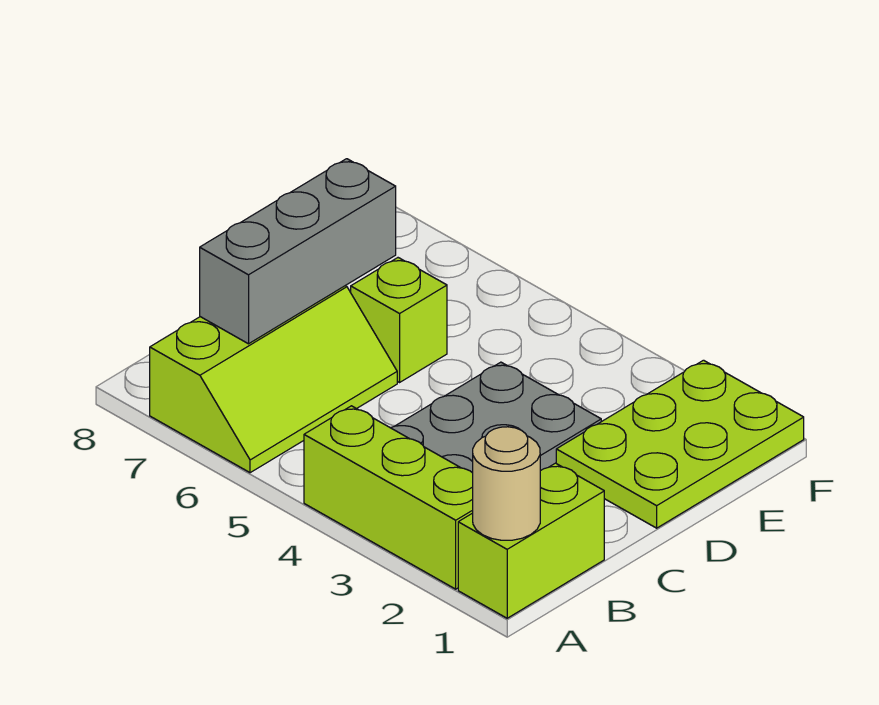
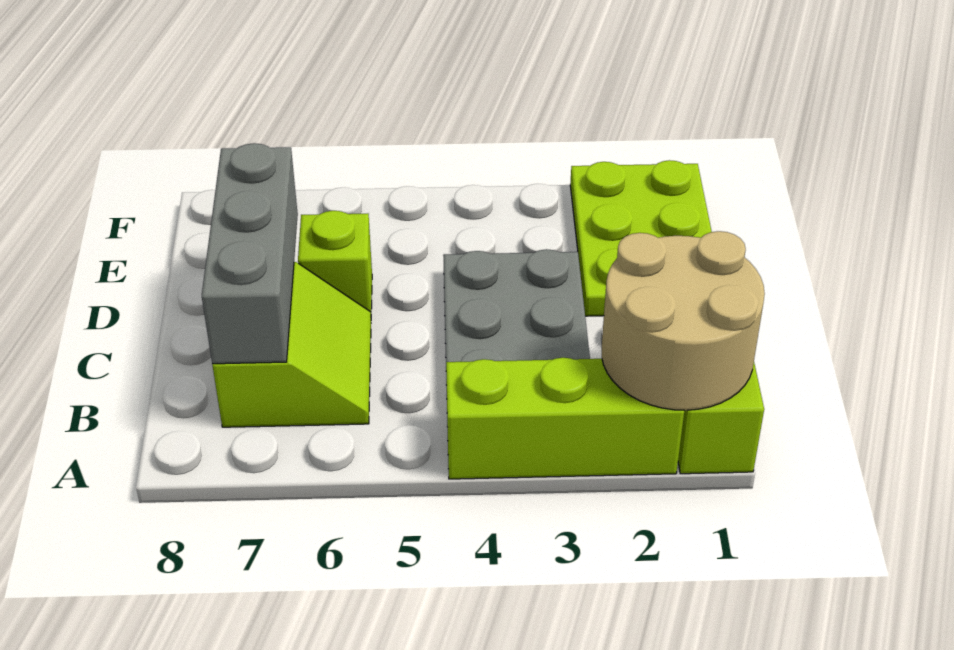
tan 1x1 round brick [473,427,540,540] -> tan 2x2 round brick [602,231,765,410]
lime 2x3 slope [150,286,397,473] -> lime 2x2 slope [212,262,371,427]

